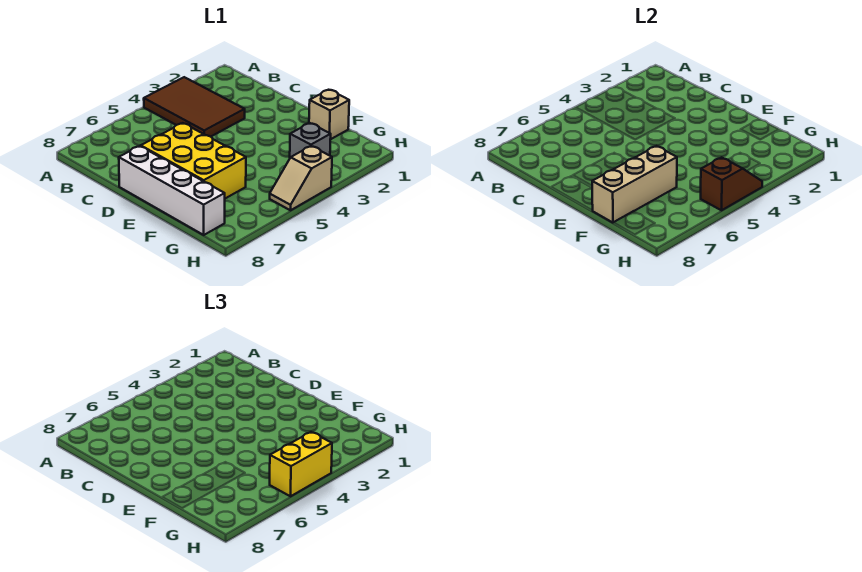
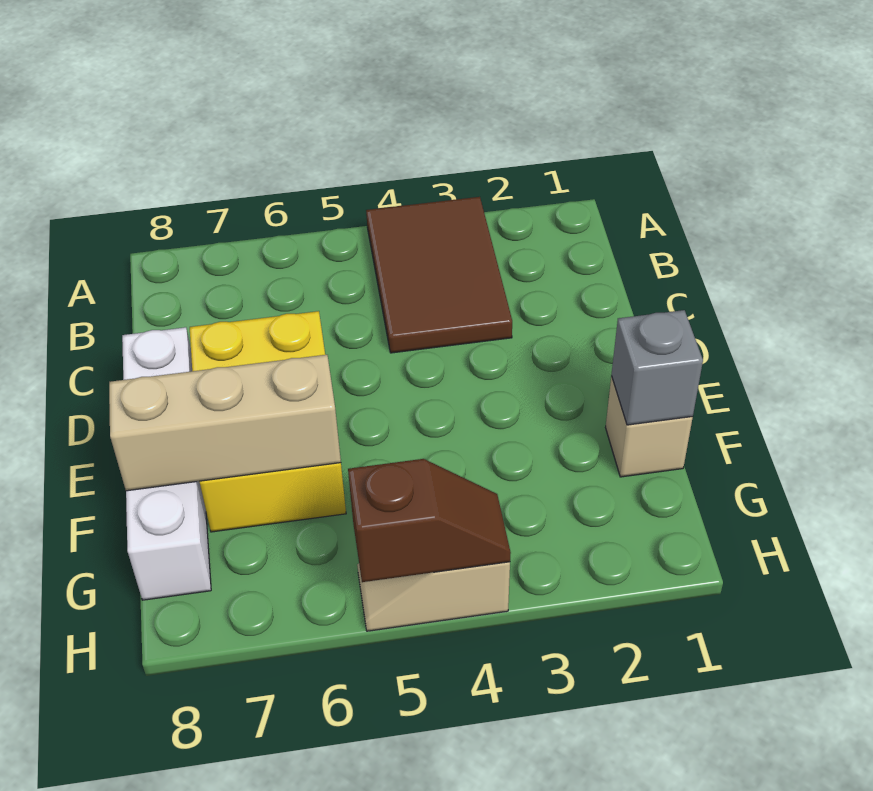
grey 1x1 brick [290,123,331,157] -> grey 1x1 brick moved to [611,310,703,425]
yellow 1x2 brick [270,432,332,496] -> none

